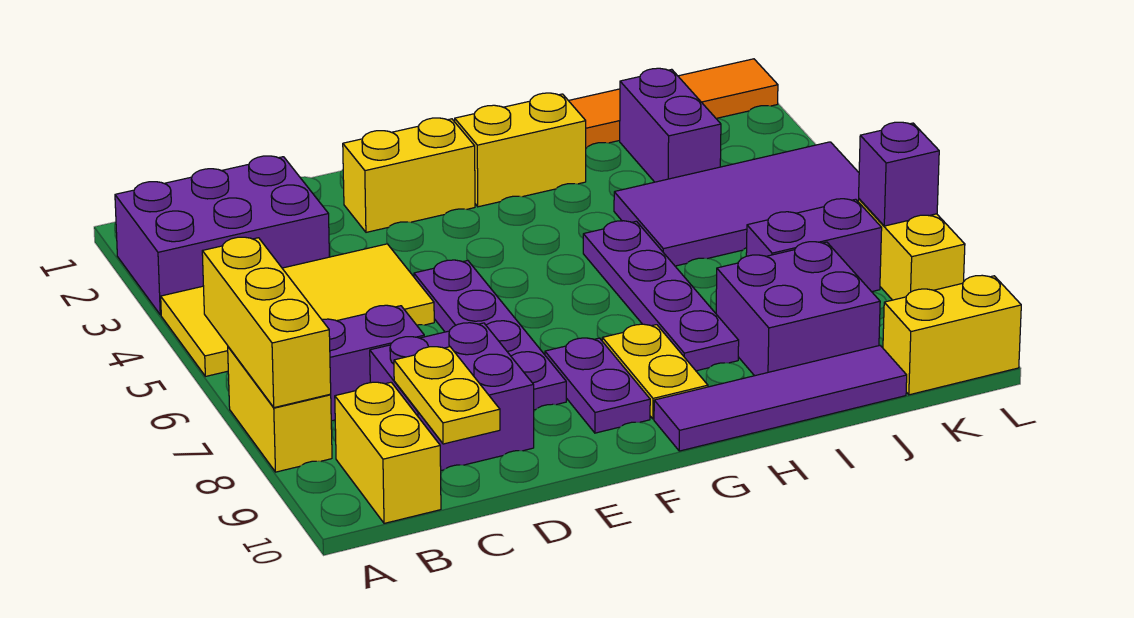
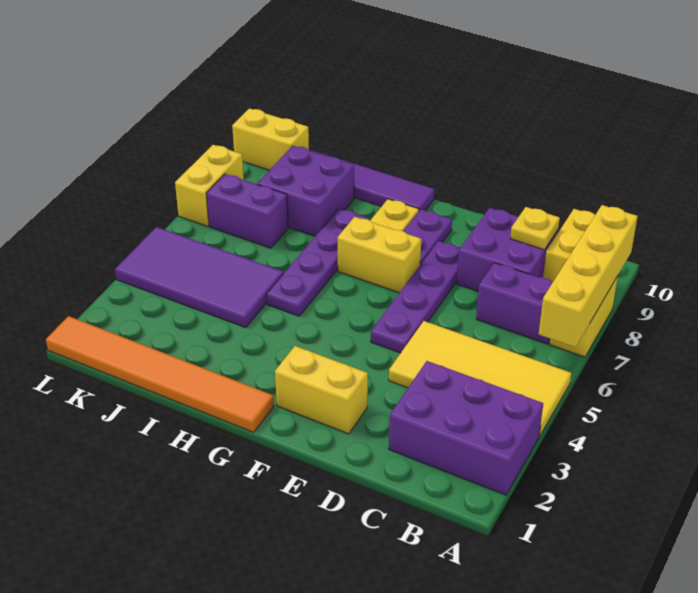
yellow 1x3 brick [202,237,331,408] -> yellow 1x4 brick [539,205,638,347]
yellow 1x2 plate [394,347,500,444] -> yellow 1x1 plate [510,207,560,250]
yellow 1x2 brick [455,93,586,207] -> yellow 1x2 brick moved to [338,217,421,293]
purple 1x2 brick [620,68,721,182] -> none
purple 1x1 brick [859,122,939,226] -> none

